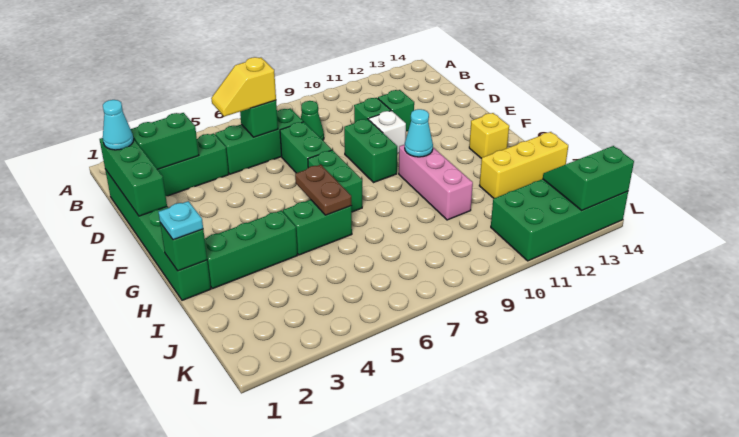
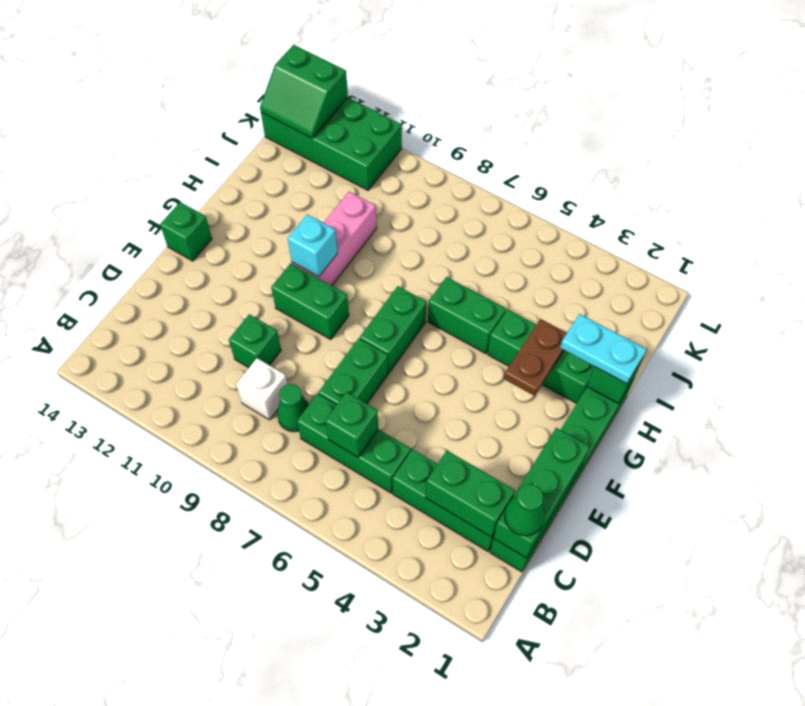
cyan 1x1 cone [103,100,134,150] -> green 1x1 cone [505,484,545,536]
yellow 1x2 slope [211,57,276,117] -> none
green 1x1 brick [378,90,414,131] -> green 1x1 brick moved to [160,202,212,261]
green 1x2 brick [344,119,397,183] -> green 1x2 brick turned to [271,263,349,339]
white 1x1 brick [369,111,406,154] -> white 1x1 brick moved to [236,358,288,420]
brown 1x2 plate [295,165,352,215] -> brown 1x2 plate moved to [504,319,567,396]
cyan 1x1 cone [405,109,433,157] -> cyan 1x1 brick [288,214,338,277]
yellow 1x1 brick [469,113,509,159] -> none
cyan 1x1 plate [158,201,203,240] -> cyan 1x2 plate [560,314,647,384]
yellow 1x3 brick [479,132,568,198] -> none

